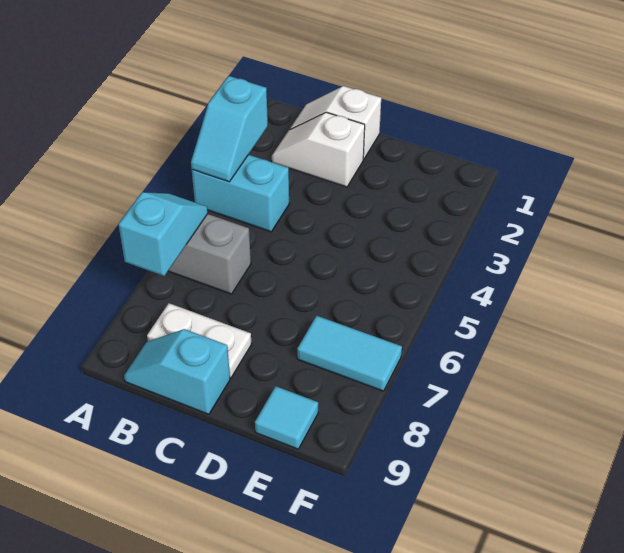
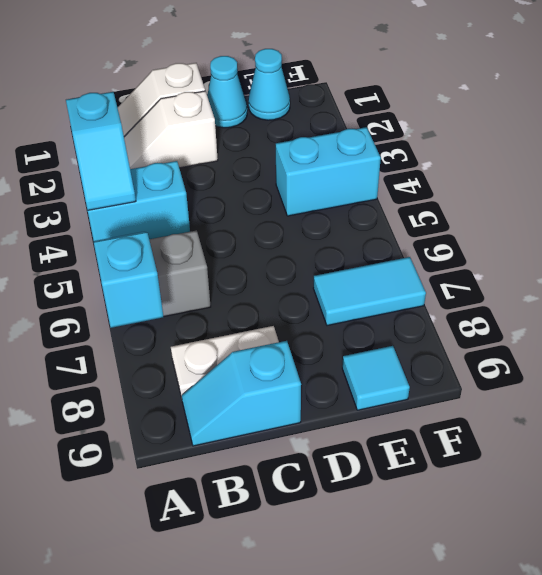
none -> cyan 1x1 cone [207,56,247,128]
none -> cyan 1x1 cone [248,49,290,120]
none -> cyan 1x2 brick [276,127,381,216]

